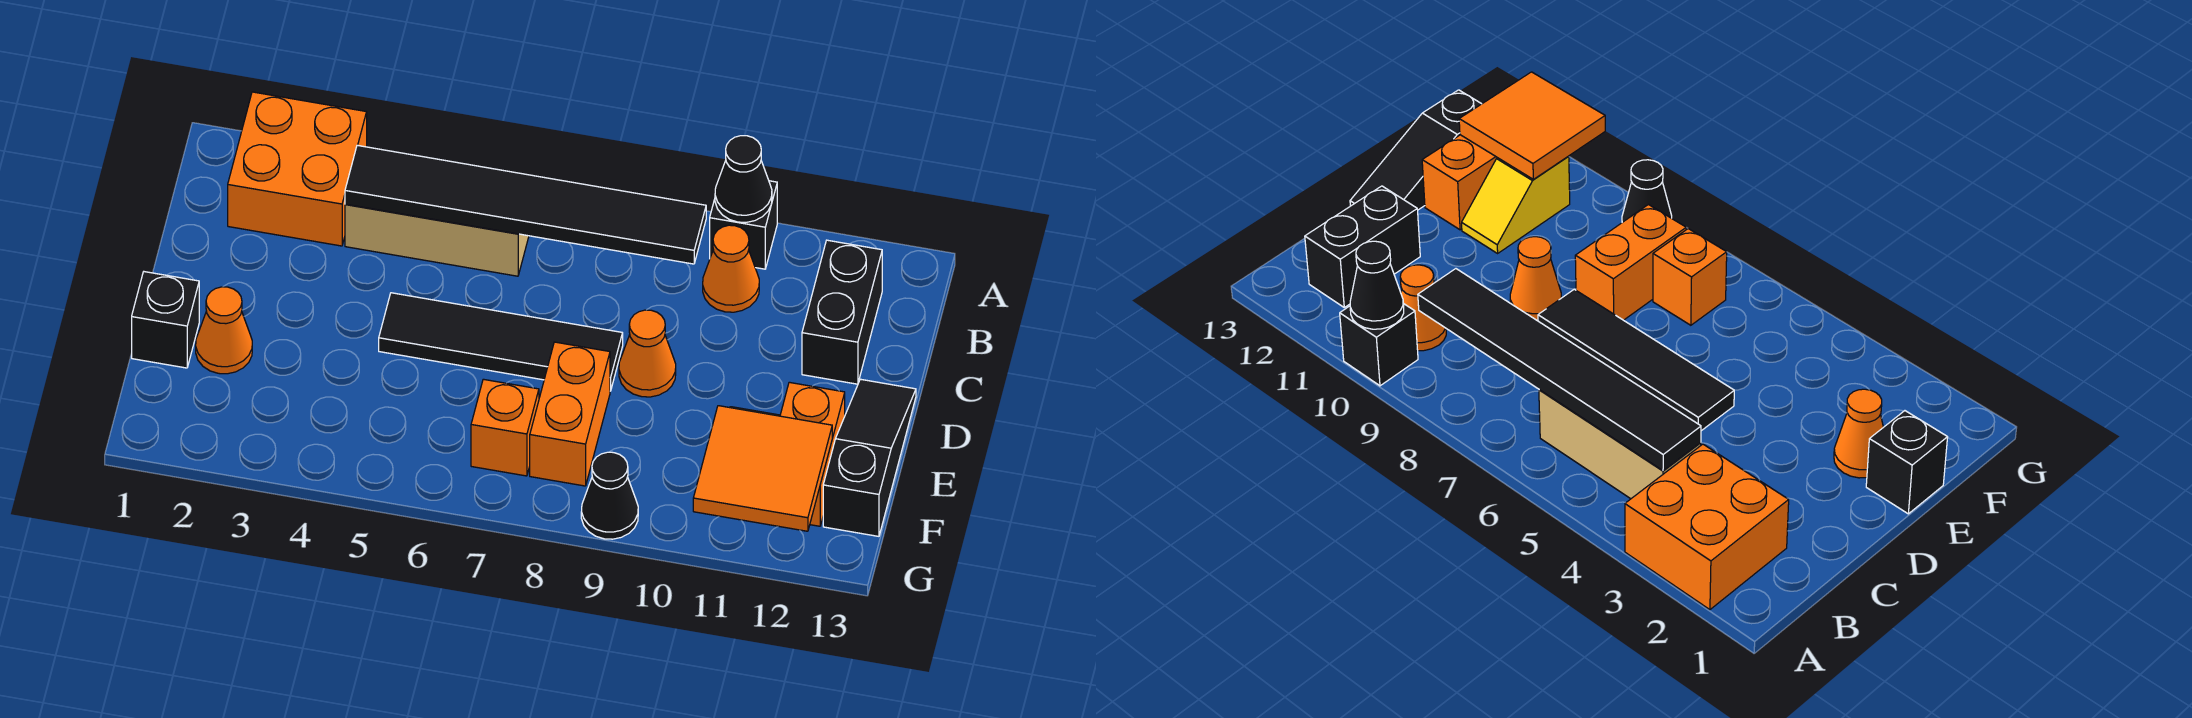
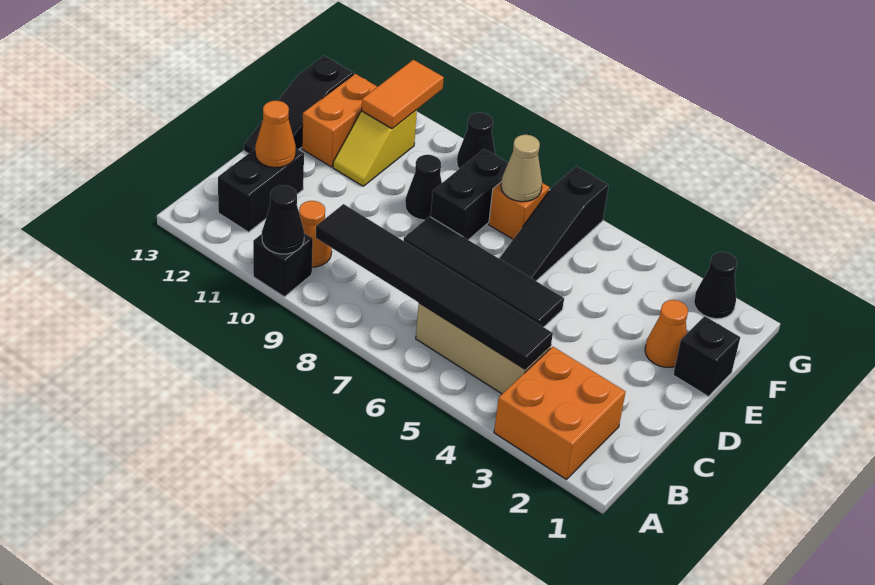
orange 1x1 cone [619,310,676,397] -> orange 1x1 cone moved to [255,101,296,168]
none -> black 1x3 slope [499,166,609,281]
orange 1x2 brick [530,342,610,486] -> black 1x2 brick [431,149,508,240]
none -> black 1x1 cone [405,155,442,220]
none -> tan 1x1 cone [501,135,542,202]
orange 2x2 tile [693,406,832,531] -> orange 1x2 tile [362,60,444,129]
none -> black 1x1 cone [694,252,737,319]

